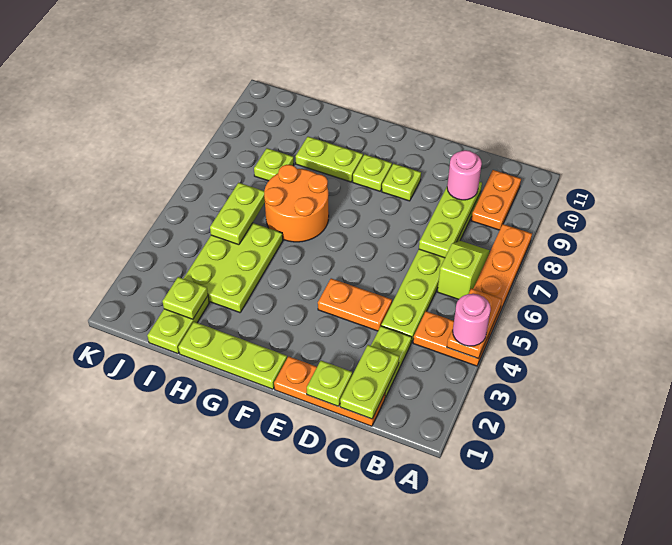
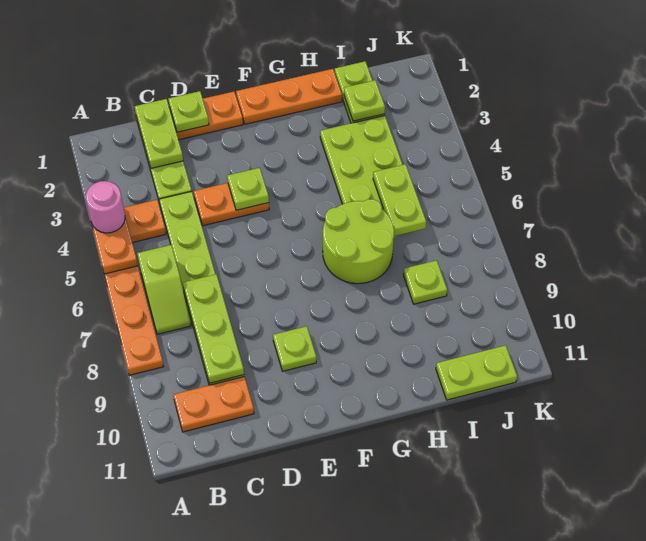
orange 1x2 plate [471,170,521,230] -> orange 1x2 plate turned to [173,377,254,432]
pink 1x1 round brick [447,150,482,200] -> none
lime 1x3 plate [178,322,287,389] -> orange 1x3 plate [236,69,342,124]
lime 1x1 plate [353,154,392,191] -> lime 1x1 plate moved to [227,168,269,210]
orange 2x2 round brick [264,165,329,242] -> lime 2x2 round brick [323,199,394,284]
lime 1x2 plate [296,137,363,182] -> lime 1x2 plate moved to [436,345,517,400]

